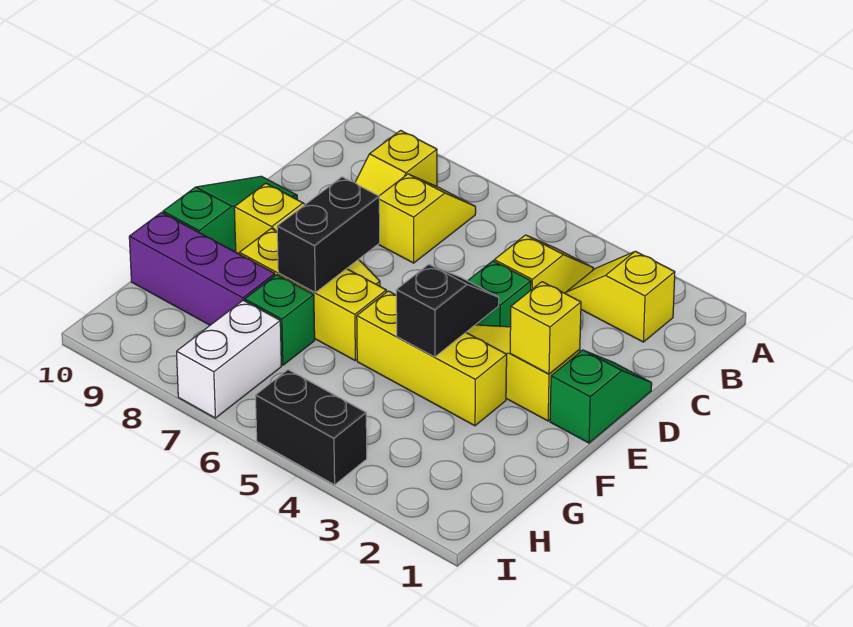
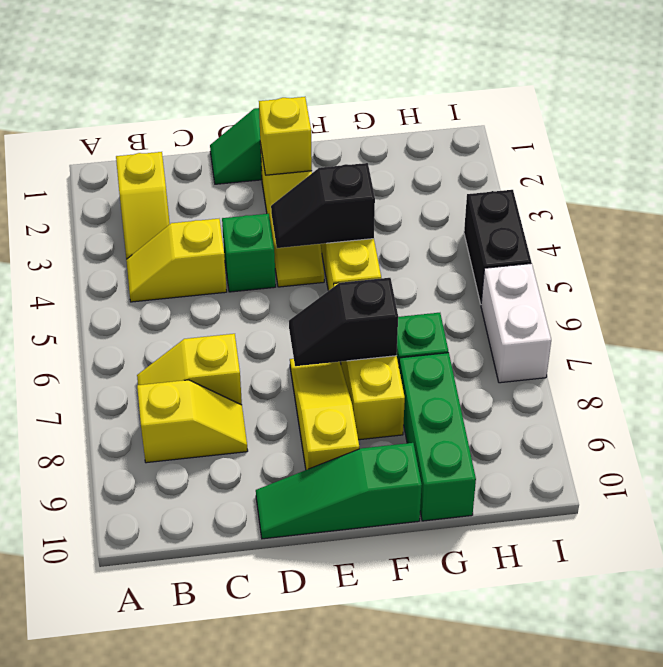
black 1x2 brick [277,177,380,293] -> black 1x2 slope [289,278,398,366]
purple 1x3 brick [129,213,275,325] -> green 1x3 brick [399,353,476,521]
white 1x2 brick [177,300,281,418] -> white 1x2 brick turned to [481,263,551,383]

